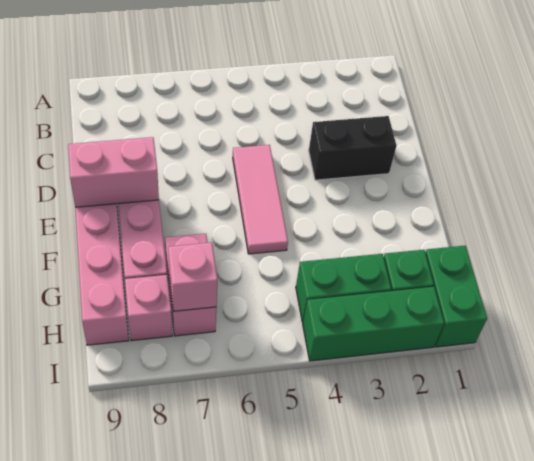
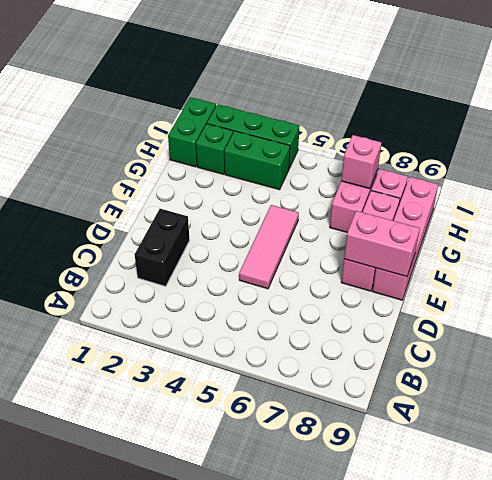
black 1x2 brick [309,116,397,180] -> black 1x2 brick turned to [135,209,190,286]

